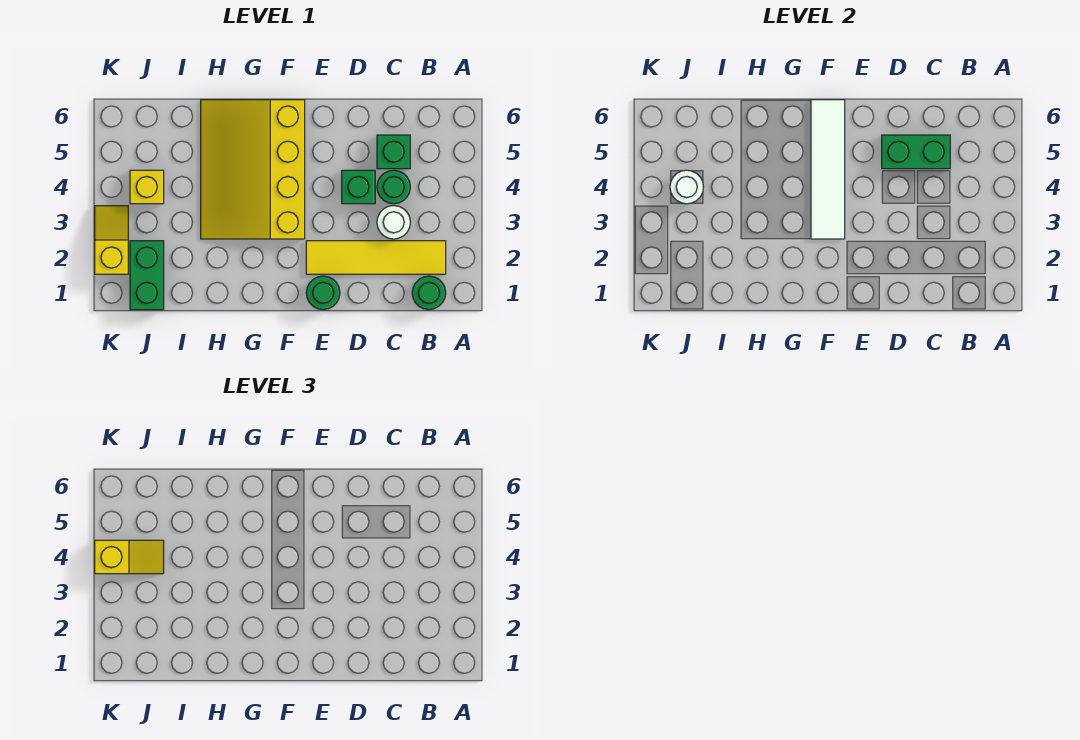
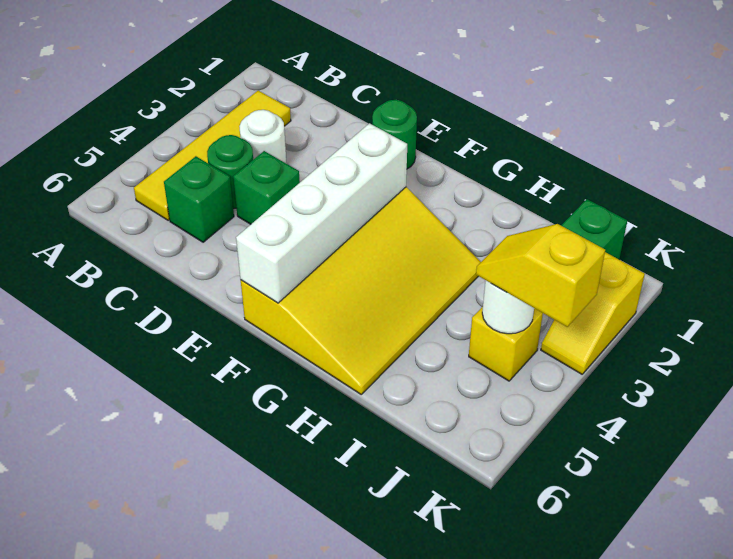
green 1x1 round brick [412,276,446,310] -> none
yellow 1x4 tile [306,241,446,274] -> yellow 1x4 tile turned to [134,90,291,220]
green 1x2 brick [882,135,950,169] -> none
white 1x4 tile [811,100,845,239] -> white 1x4 brick [236,123,407,303]

